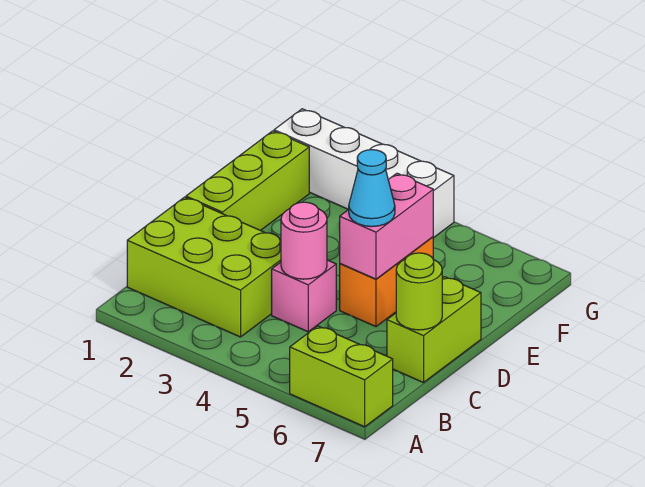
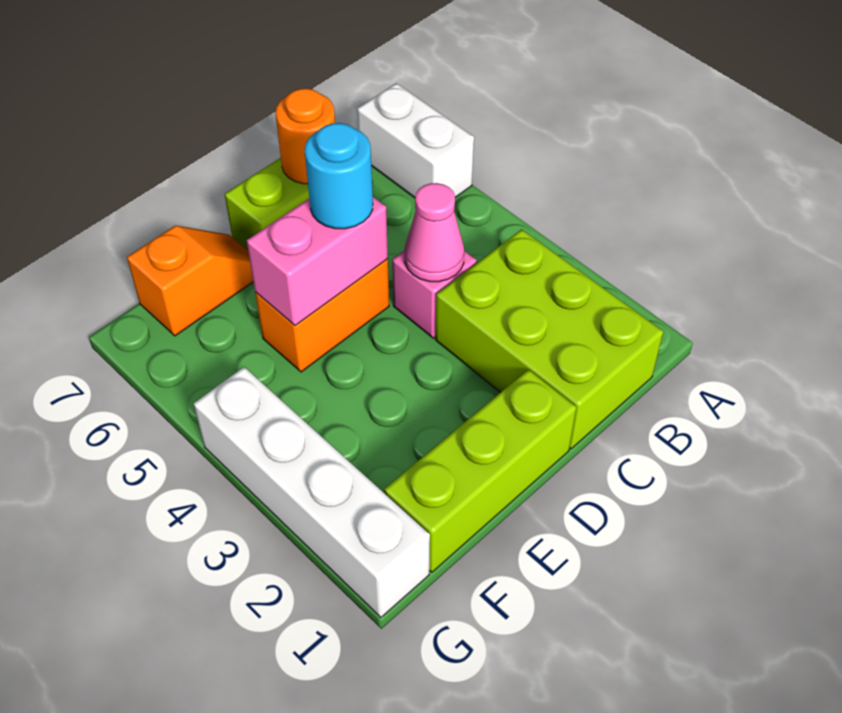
lime 1x2 brick [290,326,393,427] -> white 1x2 brick [357,83,474,198]
pink 1x1 round brick [281,202,327,279] -> pink 1x1 cone [405,183,464,282]
lime 1x1 round brick [396,253,442,330] -> orange 1x1 round brick [275,88,335,184]
cyan 1x1 cone [348,150,395,227] -> cyan 1x1 round brick [305,123,373,229]
none -> orange 1x2 slope [127,226,253,336]

